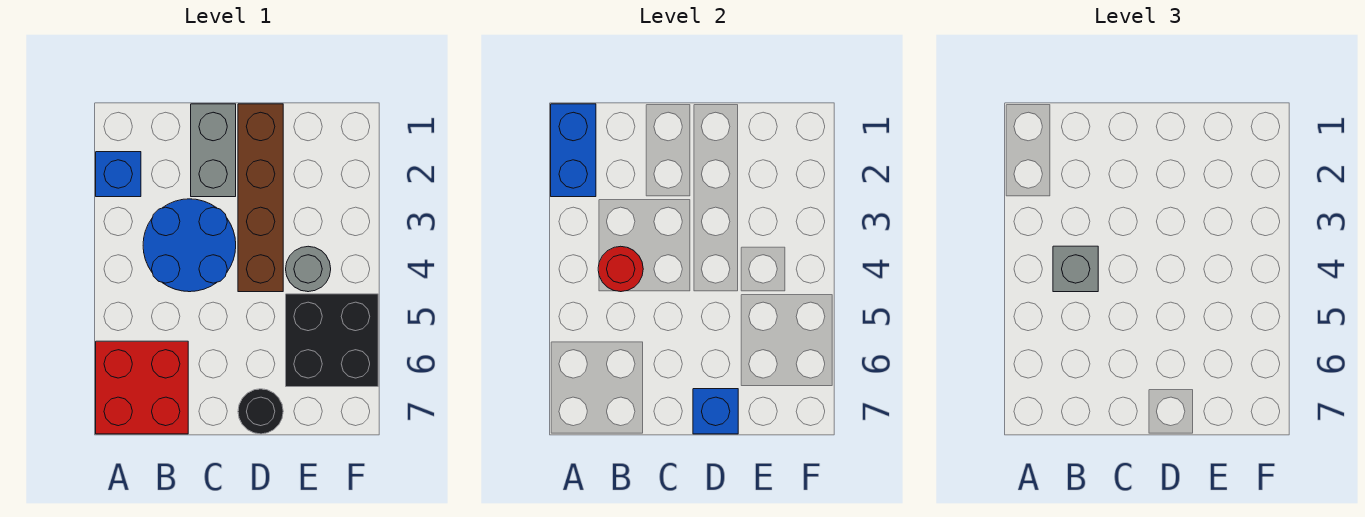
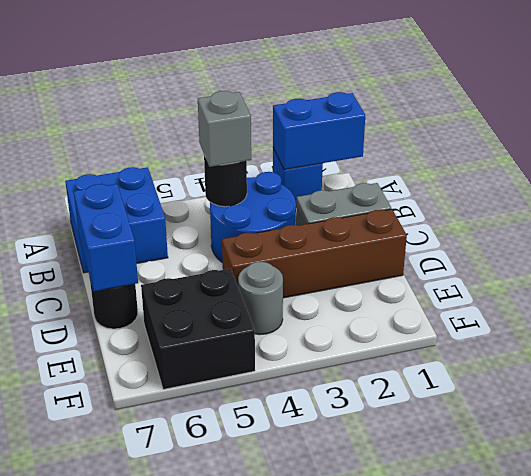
red 2x2 brick [96,341,188,434] -> blue 2x2 brick [65,167,168,273]
red 1x1 round brick [598,246,643,292] -> black 1x1 round brick [204,155,247,207]
blue 1x1 brick [693,389,738,434] -> blue 1x2 brick [74,184,138,291]

